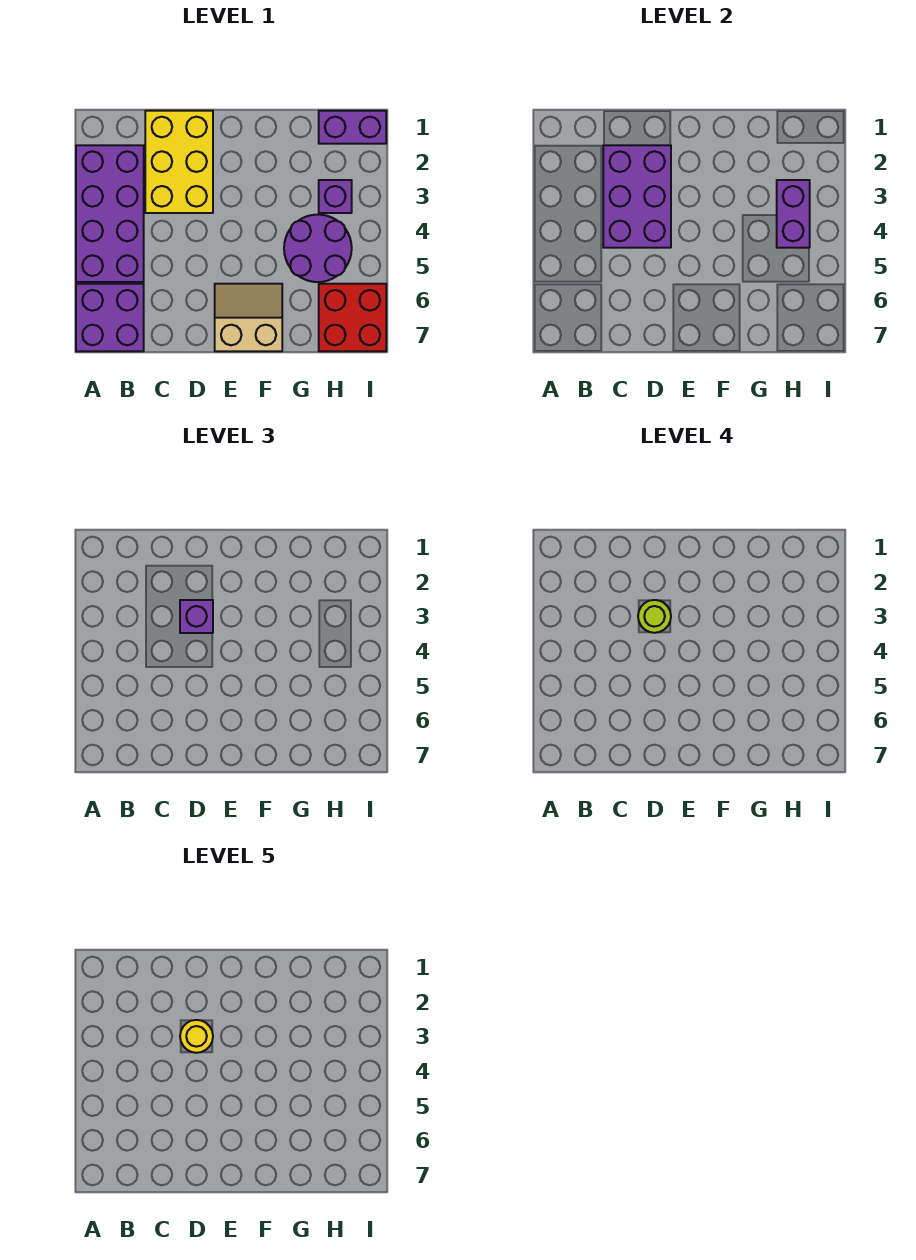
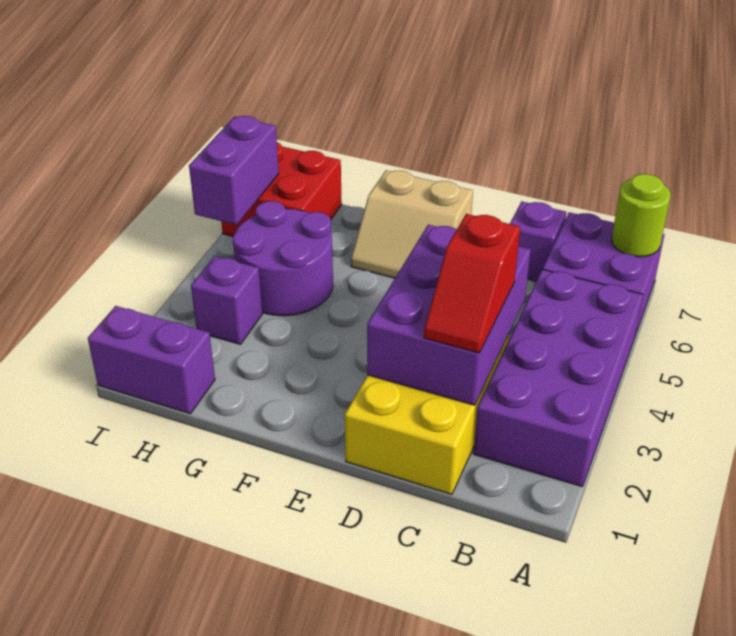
none -> red 1x2 slope [424,214,520,353]
purple 1x1 brick [180,600,213,633] -> purple 1x1 brick moved to [510,202,566,281]
lime 1x1 round brick [638,600,671,633] -> lime 1x1 round brick moved to [611,174,671,257]
yellow 1x1 round brick [180,1020,213,1053] -> none
purple 1x2 brick [777,180,810,248] -> purple 1x2 brick moved to [189,116,279,225]

